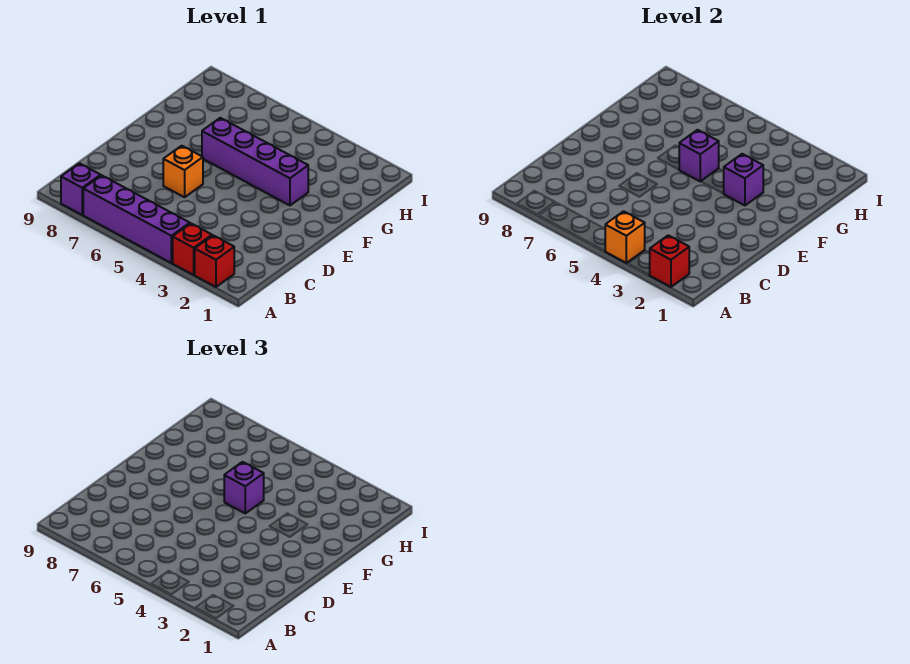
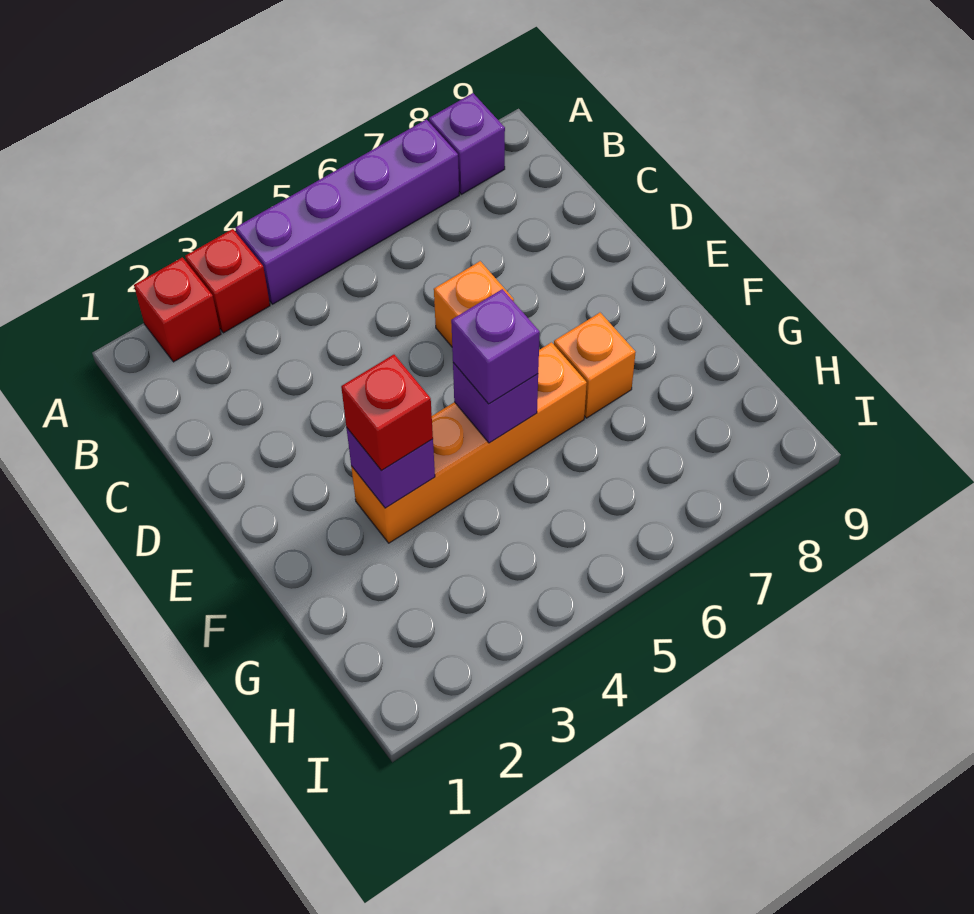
red 1x1 brick [650,235,689,287] -> red 1x1 brick moved to [341,355,433,471]
orange 1x1 brick [605,211,645,263] -> orange 1x1 brick moved to [554,313,636,418]
purple 1x4 brick [202,118,308,205] -> orange 1x4 brick [351,342,587,543]

